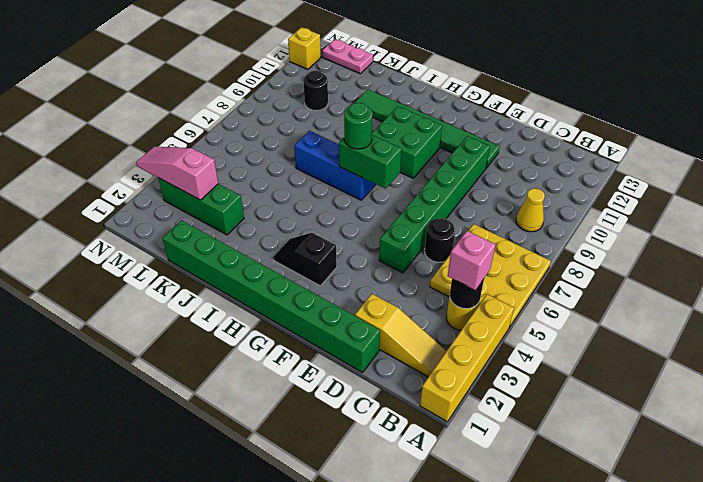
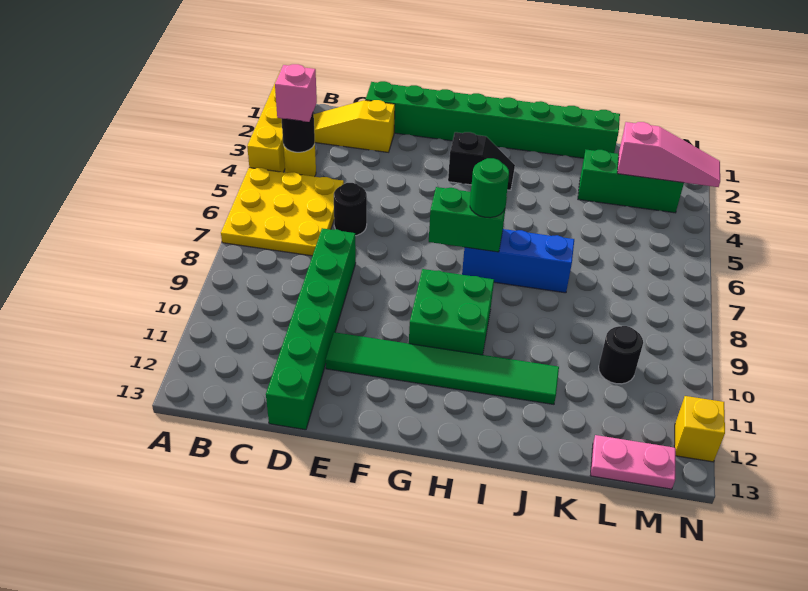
yellow 1x1 cone [516,188,545,232] -> none
green 1x6 brick [379,136,490,273] -> green 1x6 brick moved to [266,228,356,430]

